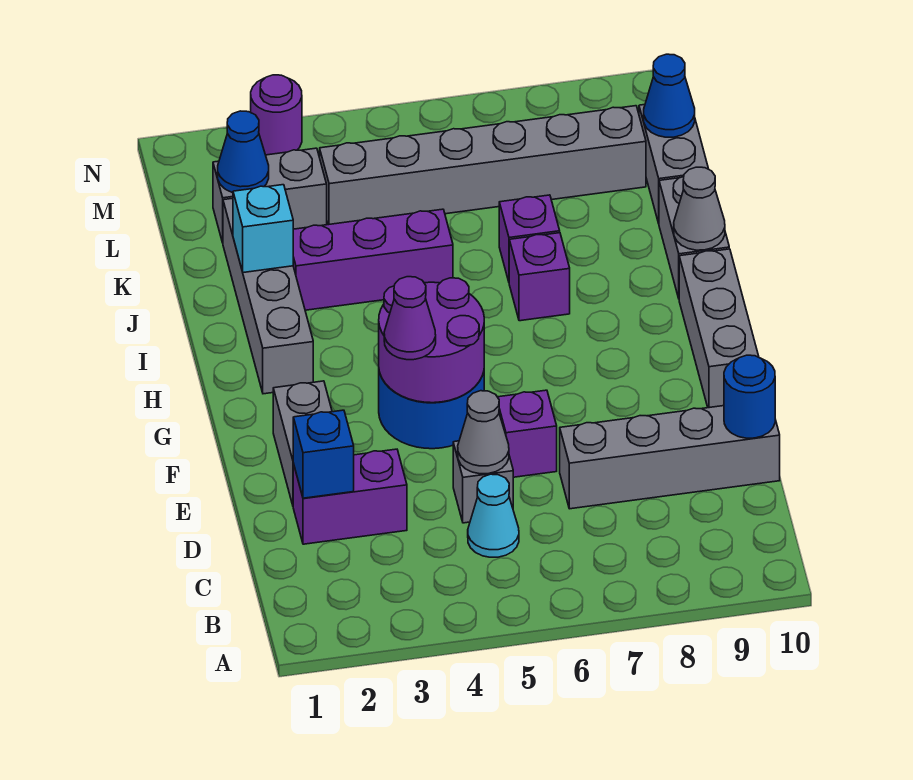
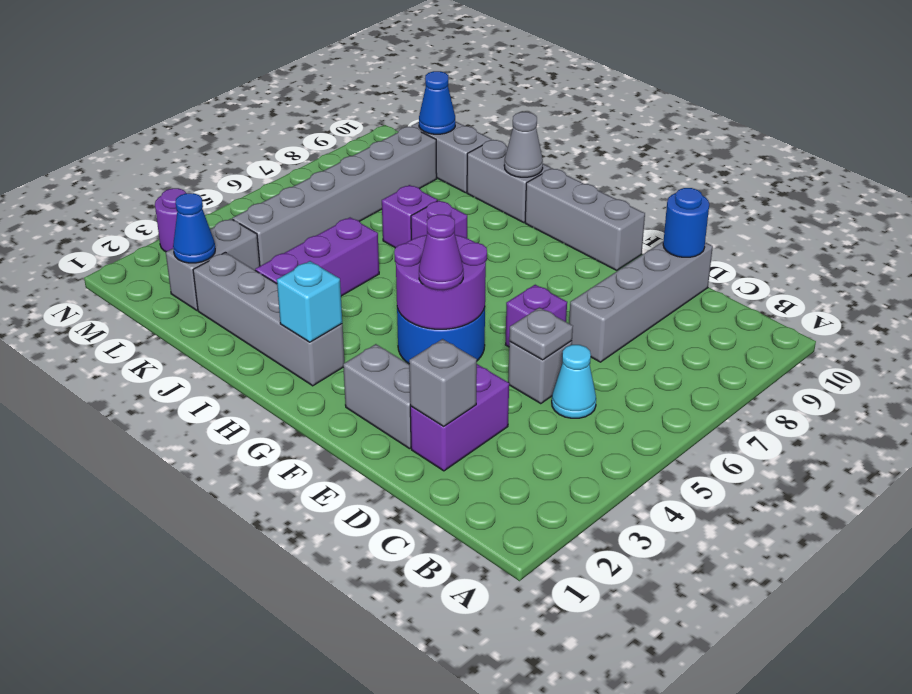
blue 1x1 brick [293,410,354,498] -> grey 1x1 brick [409,339,477,427]
grey 1x1 cone [458,391,509,474] -> grey 1x1 plate [509,308,573,360]
cyan 1x1 brick [233,185,293,273] -> cyan 1x1 brick moved to [277,261,342,342]

